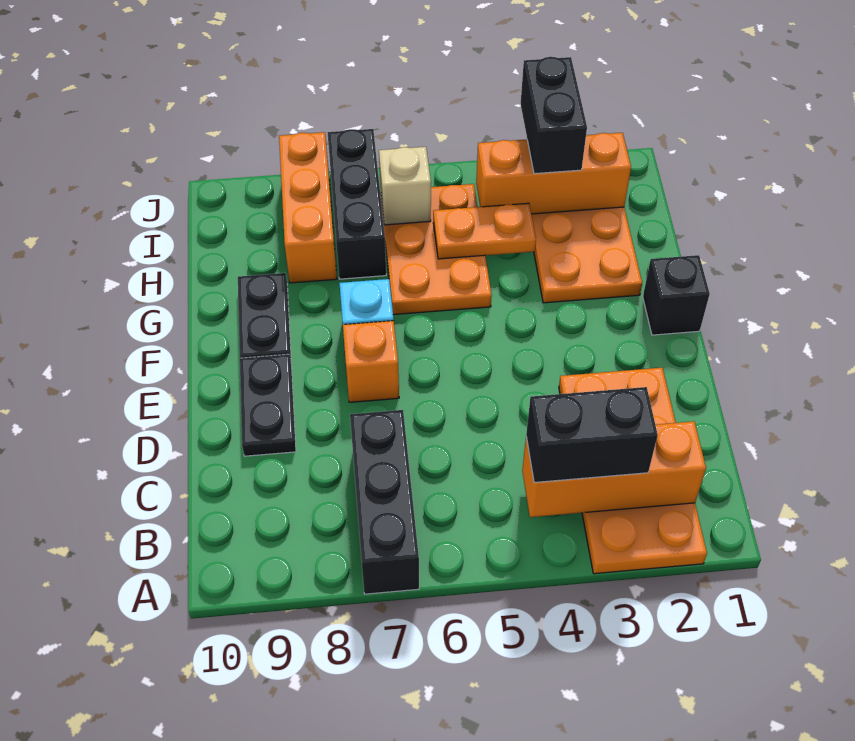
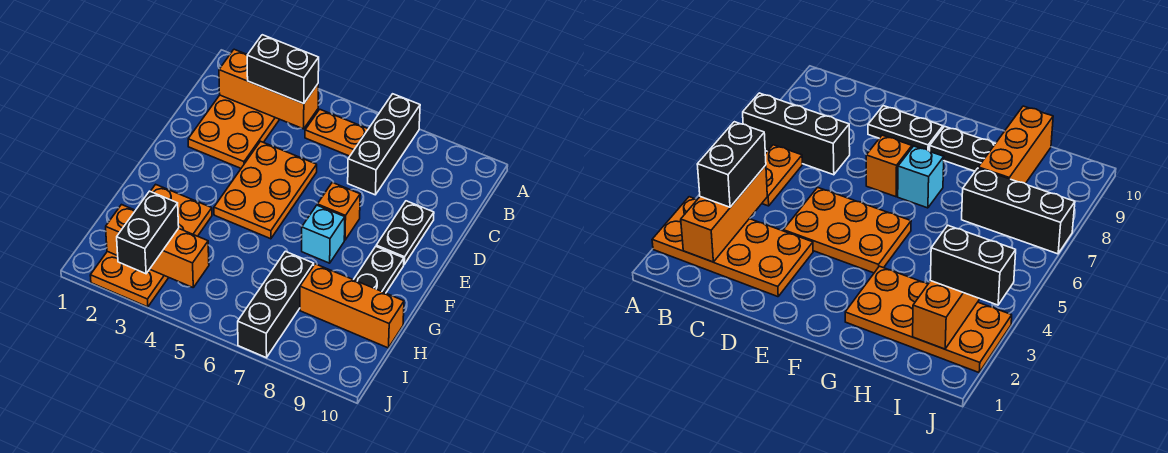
black 1x1 brick [643,255,710,335] -> none
orange 2x3 plate [381,184,492,315] -> orange 2x3 plate moved to [214,141,317,239]
orange 1x2 plate [433,203,536,259] -> orange 1x2 plate moved to [305,109,368,156]
orange 1x3 brick [279,132,337,283] -> orange 1x3 brick turned to [300,264,404,348]
tan 1x1 brick [379,147,431,225] -> none

